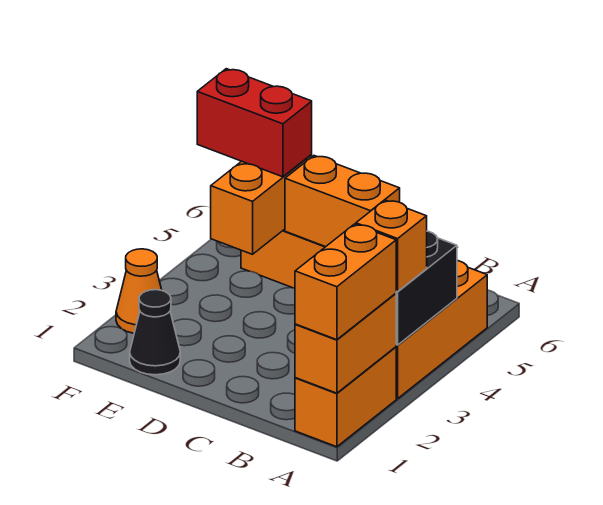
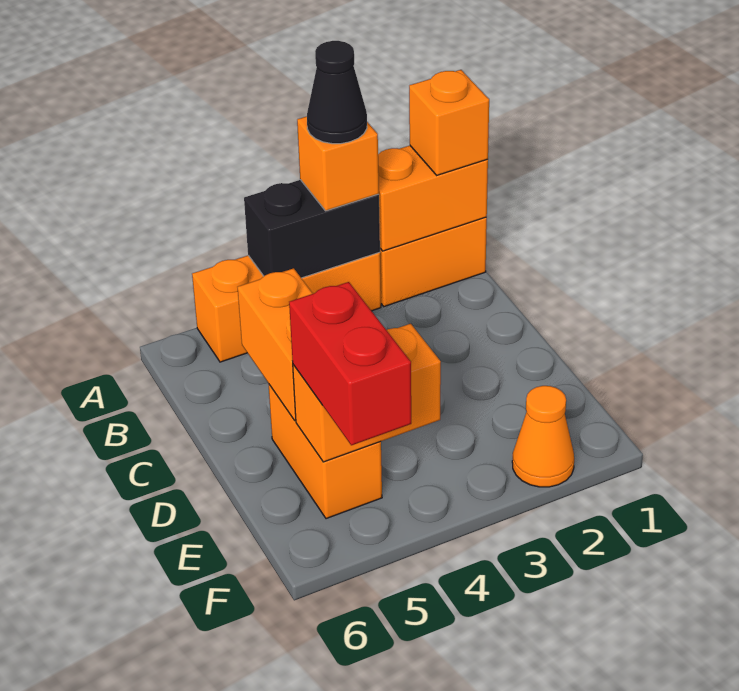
orange 1x2 brick [295,224,396,340] -> orange 1x1 brick [409,70,489,175]
black 1x1 cone [130,290,180,375] -> black 1x1 cone moved to [307,41,367,144]

